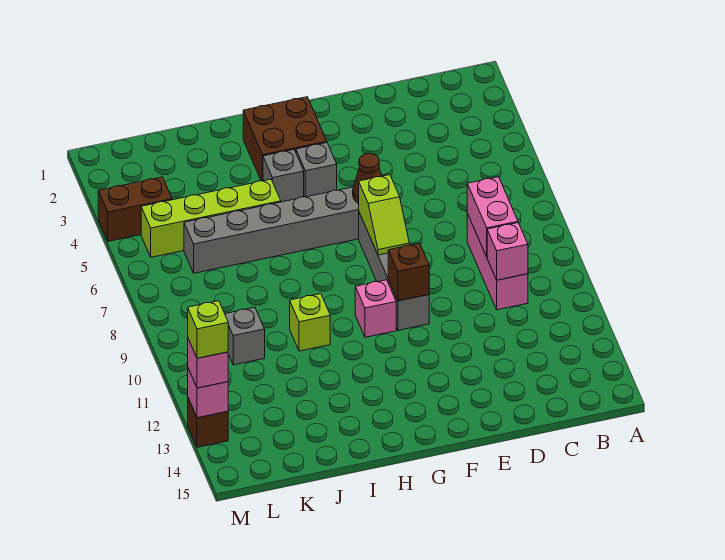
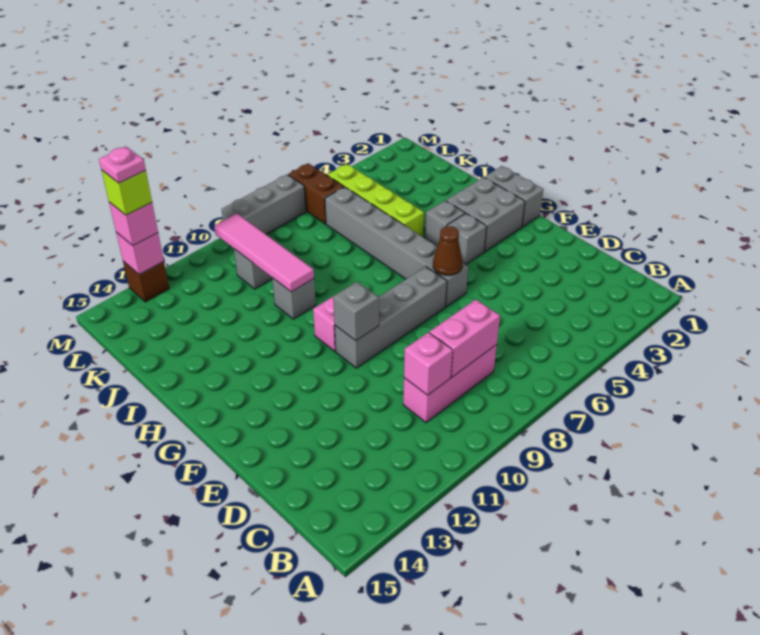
lime 1x2 slope [359,175,409,255] -> none
brown 1x1 brick [388,243,429,301] -> grey 1x1 brick [333,282,379,341]
none -> grey 1x2 brick [484,166,543,227]
brown 2x2 brick [243,97,327,181] -> grey 2x2 brick [446,177,525,252]
lime 1x1 brick [290,294,330,351] -> grey 1x1 brick [272,278,316,319]
none -> pink 1x4 tile [214,214,314,292]
brown 1x2 brick [98,177,172,241] -> brown 1x2 brick moved to [288,163,344,224]
none -> grey 1x3 brick [222,175,306,234]
none -> pink 1x1 plate [99,147,146,183]

